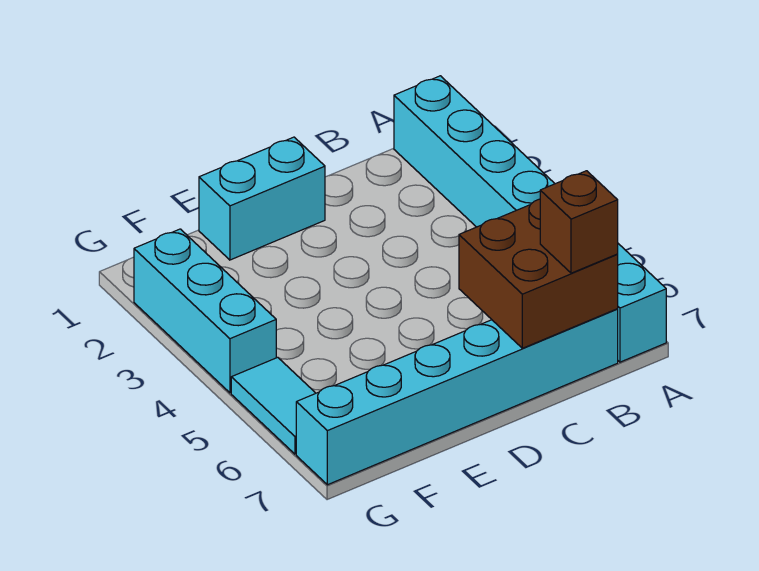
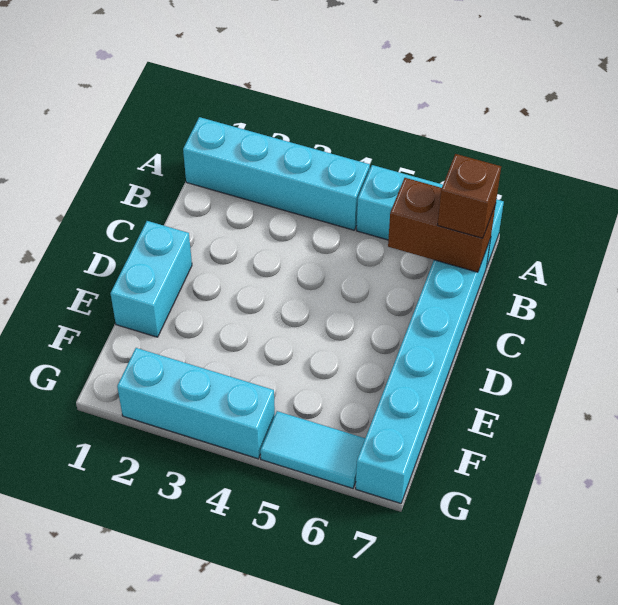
brown 2x2 brick [459,199,618,348] -> brown 1x2 brick [388,178,496,272]

